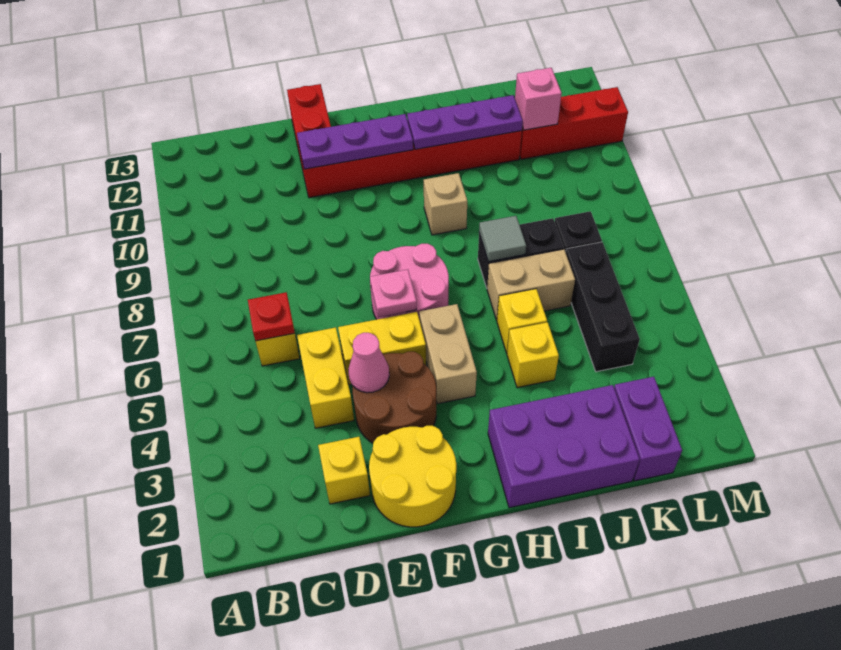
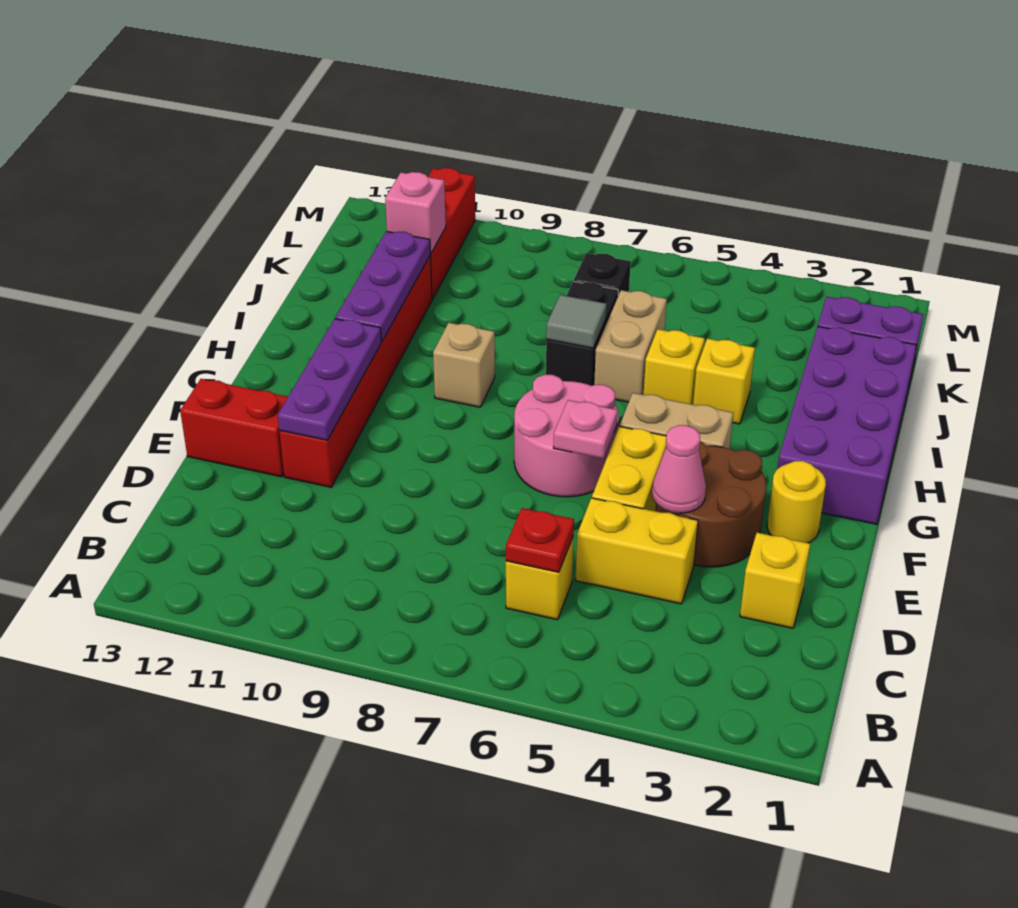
yellow 2x2 round brick [369,426,456,527] -> yellow 1x1 round brick [767,461,826,543]
purple 2x3 brick [488,385,640,508] -> purple 2x4 brick [777,326,916,524]
black 1x3 brick [566,242,640,372] -> none

